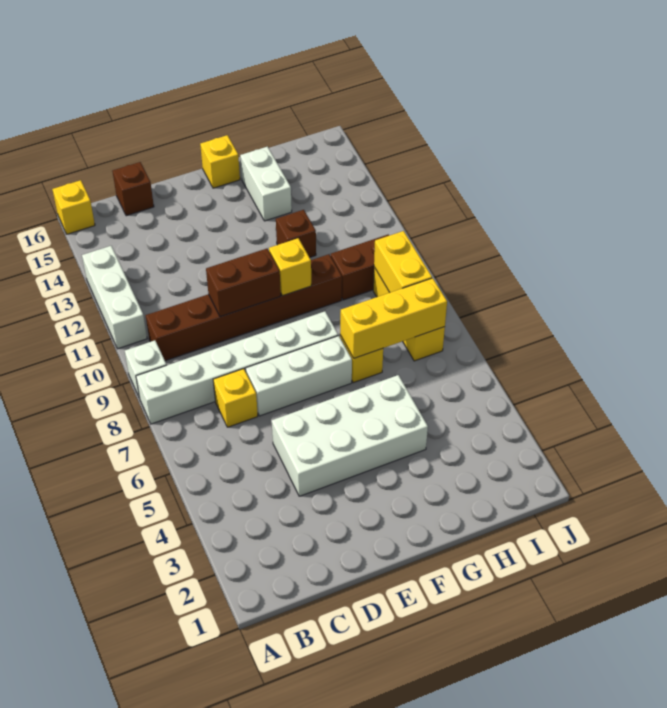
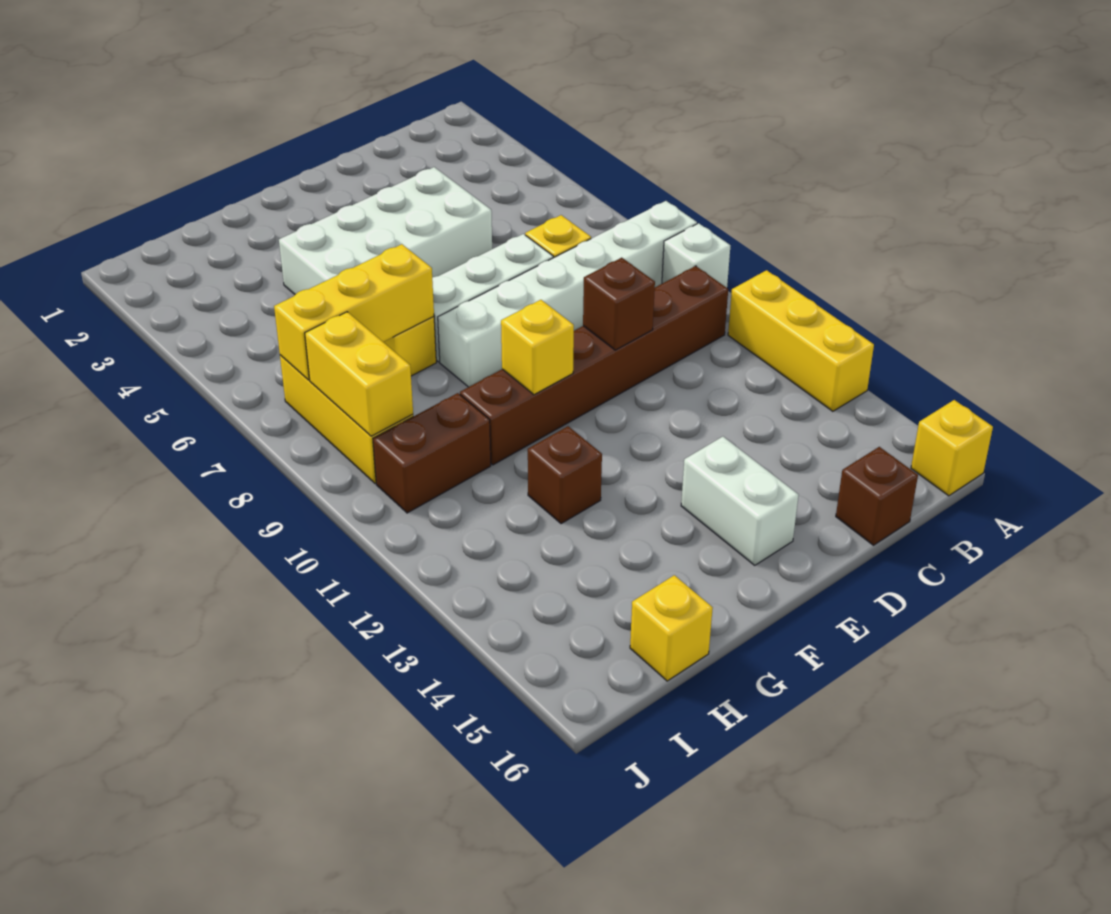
white 1x3 brick [82,246,147,349] -> yellow 1x3 brick [728,270,874,411]
brown 1x2 brick [206,249,281,317] -> brown 1x1 brick [583,258,655,350]
yellow 1x1 brick [200,135,240,188] -> yellow 1x1 brick moved to [630,575,713,681]
white 1x2 brick [240,147,292,221] -> white 1x2 brick moved to [681,437,799,565]

